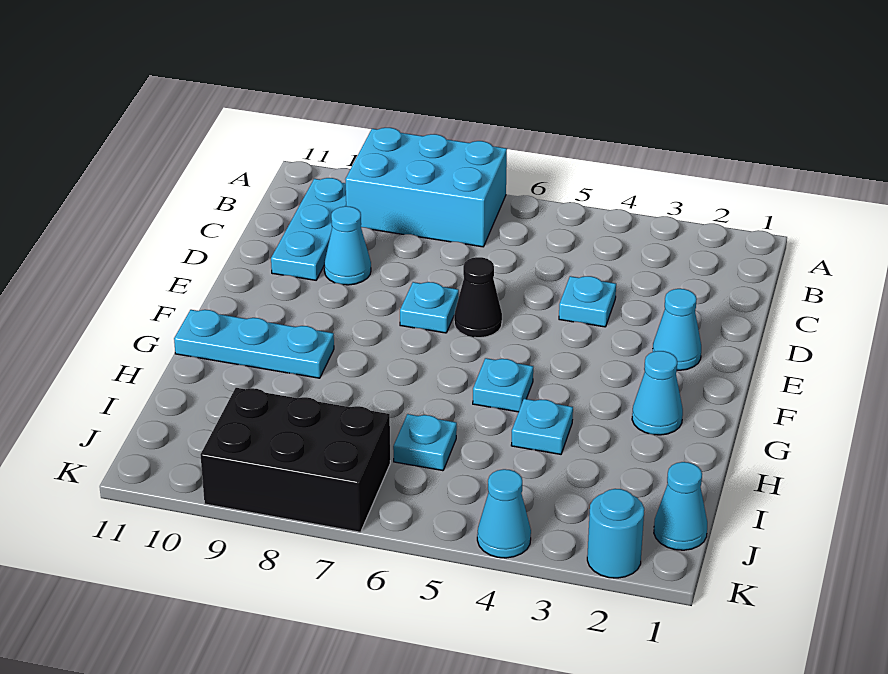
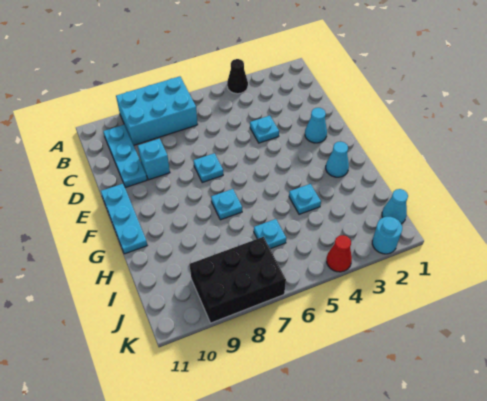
cyan 1x1 cone [324,206,371,285] -> cyan 1x1 brick [138,139,170,180]
black 1x1 cone [454,257,502,338] -> black 1x1 cone moved to [227,59,248,94]
cyan 1x1 plate [473,358,533,412] -> cyan 1x1 plate moved to [211,189,242,220]
cyan 1x3 plate [174,310,334,378] -> cyan 1x3 plate turned to [101,184,147,254]
cyan 1x1 cone [477,469,531,558] -> red 1x1 cone [327,235,352,272]

